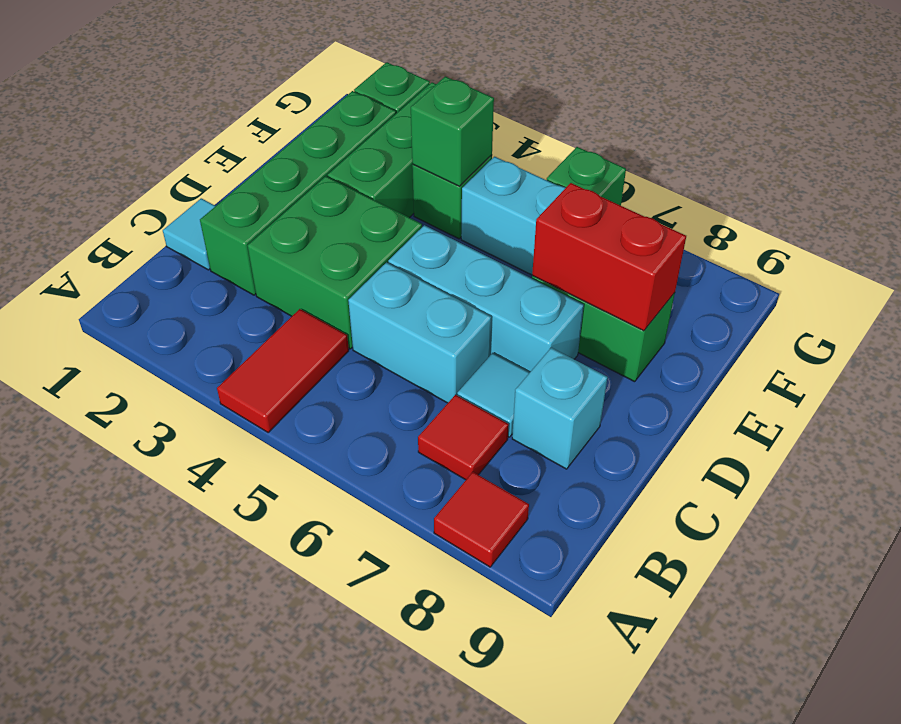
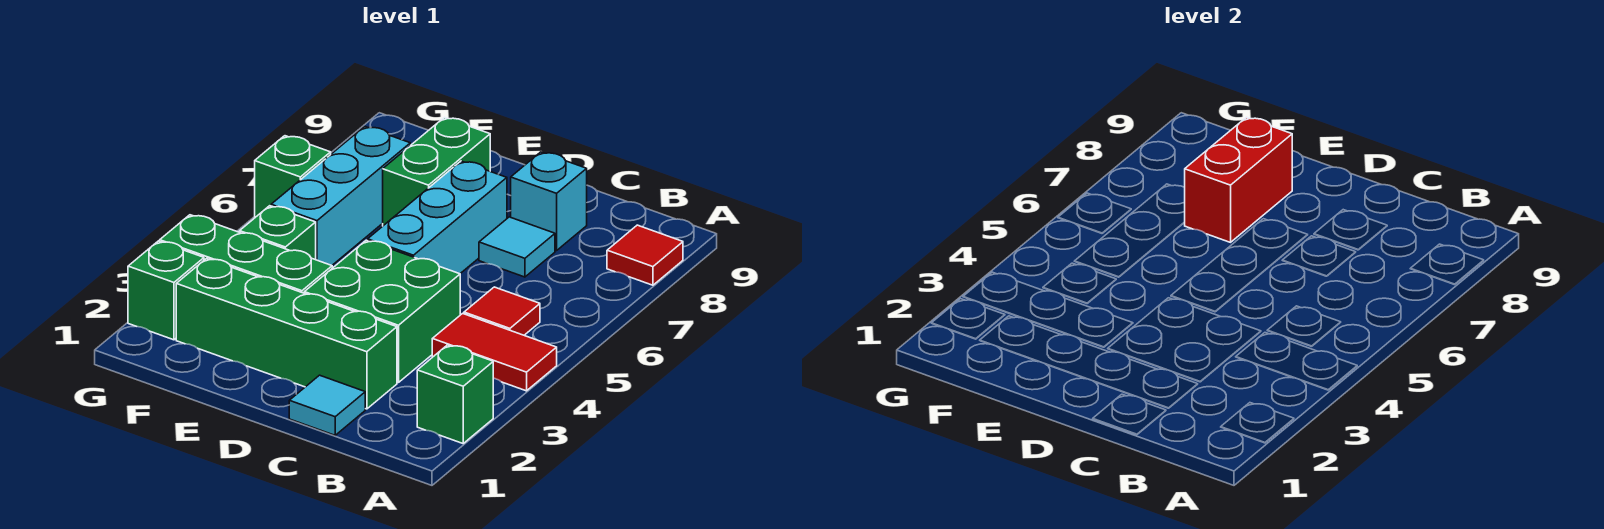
red 1x1 tile [418,395,509,480] -> red 1x1 tile moved to [464,287,540,335]
cyan 1x2 brick [348,263,491,403] -> none
green 1x1 brick [411,76,494,186] -> green 1x1 brick moved to [417,345,493,443]

